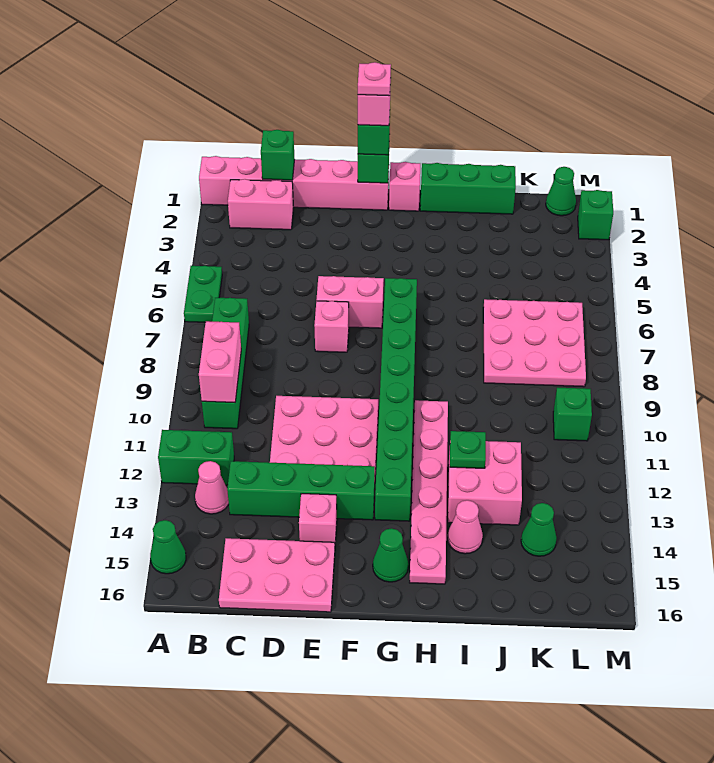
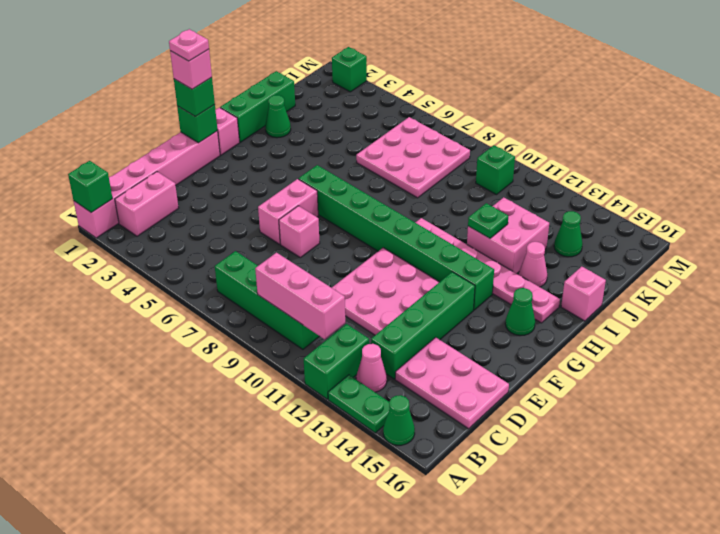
green 1x2 plate [184,266,222,322] -> green 1x2 plate moved to [328,375,390,433]
pink 1x2 brick [199,321,241,402] -> pink 1x3 brick [255,253,345,339]
green 1x1 brick [261,130,295,180] -> green 1x1 brick moved to [68,161,113,212]
pink 2x3 plate [219,538,335,612] -> pink 2x3 plate turned to [395,337,509,429]
pink 1x1 brick [299,494,337,542] -> pink 1x1 brick moved to [561,267,606,321]
green 1x1 cone [546,167,576,216] -> green 1x1 cone moved to [265,95,291,138]

